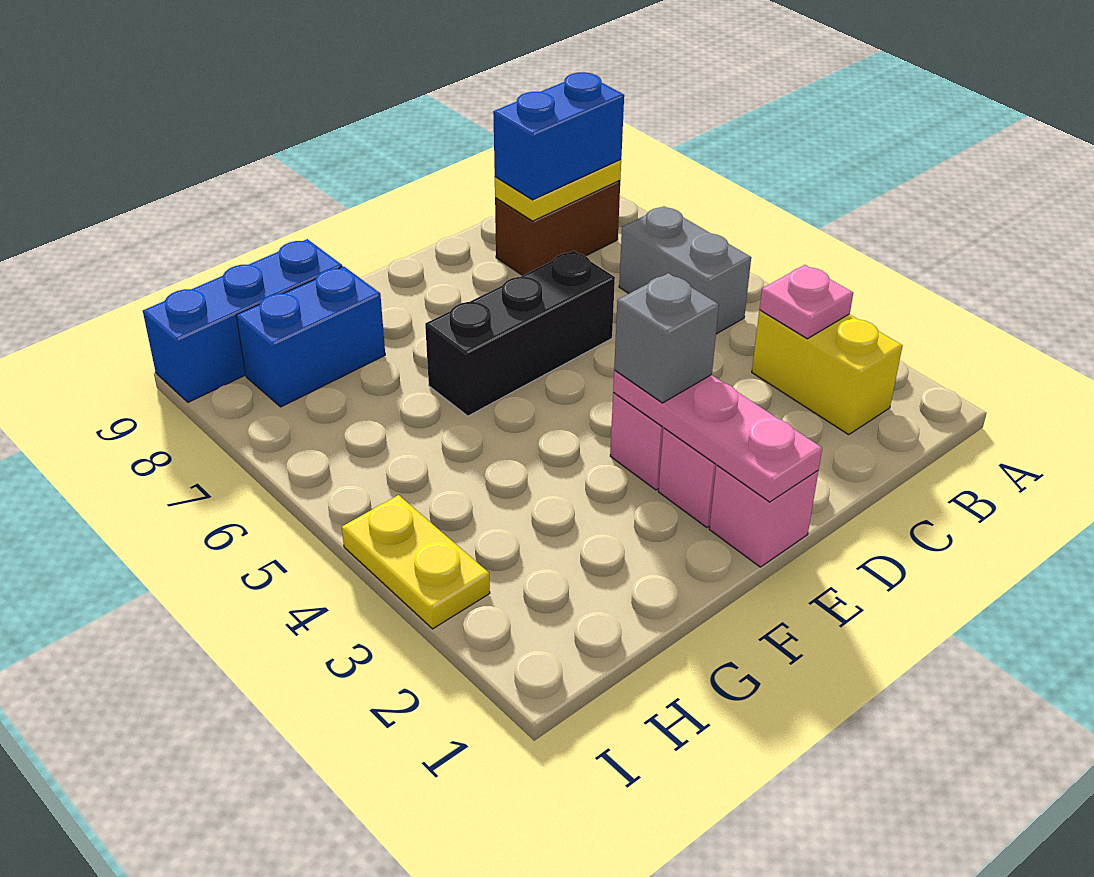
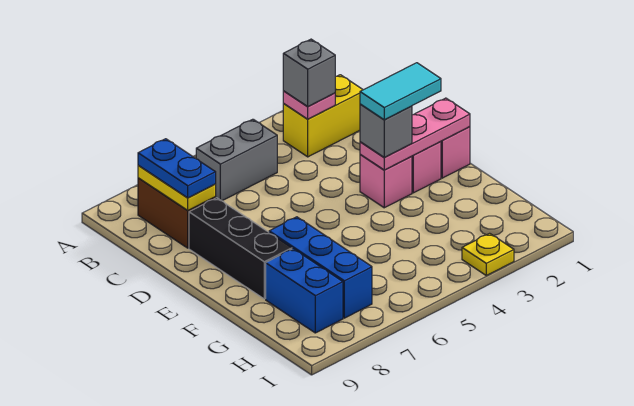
none -> grey 1x1 brick [283,39,335,107]
blue 1x2 brick [493,72,624,200] -> blue 1x2 plate [138,139,216,198]
black 1x3 brick [425,251,615,416] -> black 1x3 brick moved to [189,198,292,299]
none -> cyan 1x2 tile [360,63,441,120]
blue 1x3 brick [143,239,342,402] -> blue 1x3 brick moved to [269,217,372,318]
yellow 1x2 plate [342,495,490,629] -> yellow 1x1 plate [462,233,514,275]

